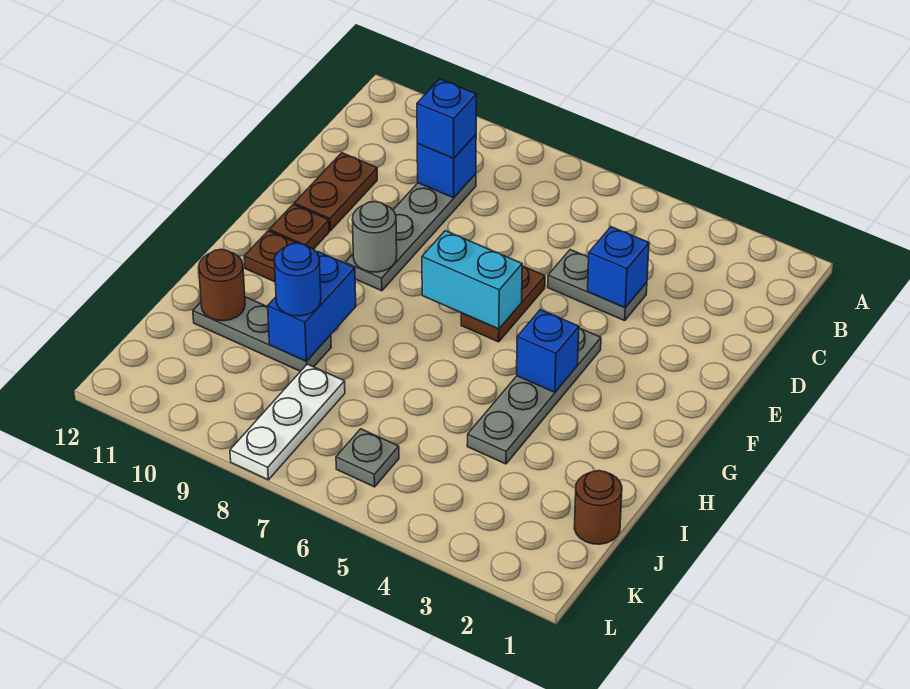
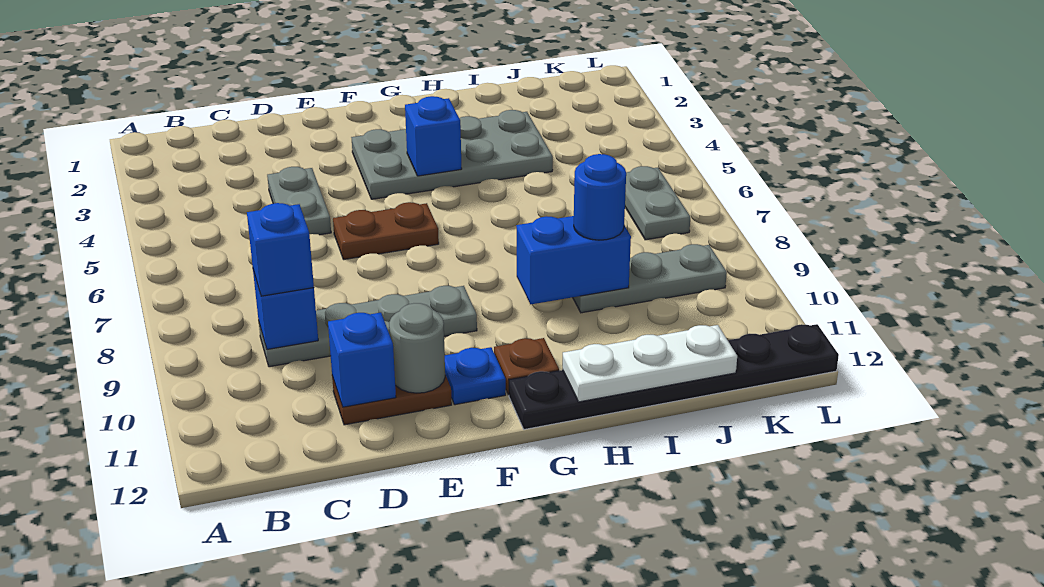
blue 1x1 brick [588,227,649,308] -> blue 1x1 brick moved to [328,313,396,407]
grey 1x4 plate [467,328,601,464] -> grey 2x4 plate [351,110,553,199]
cyan 1x2 brick [422,231,522,329] -> none
grey 1x1 round brick [352,202,397,272] -> grey 1x1 round brick moved to [389,303,445,393]
brown 1x1 plate [270,204,329,249] -> blue 1x1 plate [445,347,506,405]
none -> black 1x6 plate [509,324,839,430]
grey 1x3 plate [193,297,331,371] -> grey 1x3 plate turned to [573,244,727,313]
brown 1x1 round brick [199,249,245,321] -> none
brown 1x1 round brick [574,471,622,544] -> none
white 1x3 plate [230,364,345,480] -> white 1x3 plate moved to [562,325,737,402]
grey 1x1 plate [336,429,399,487] -> grey 1x2 plate [625,166,690,240]

